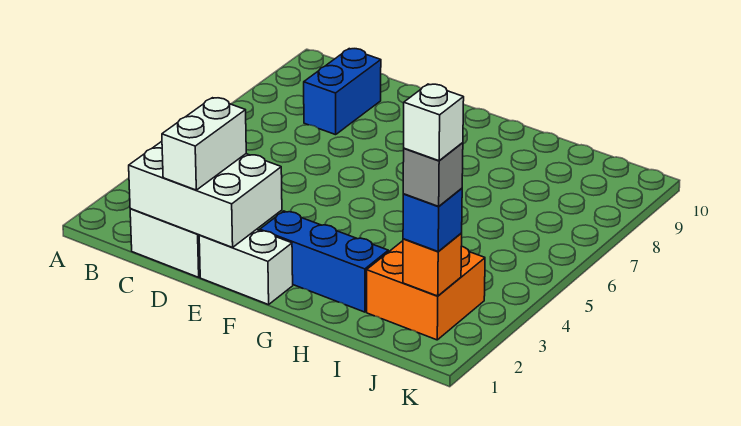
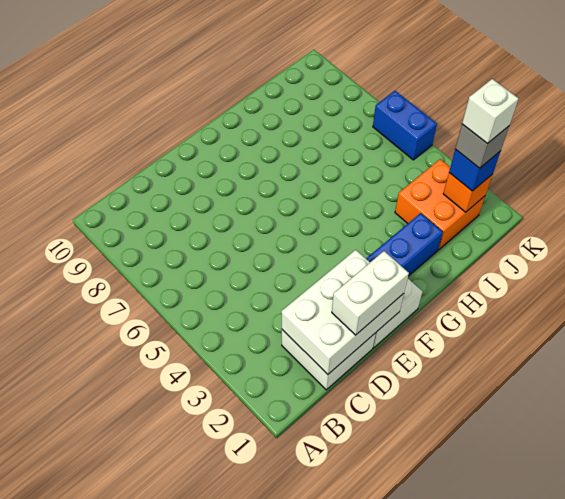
blue 1x2 brick [304,49,381,135] -> blue 1x2 brick moved to [373,91,437,160]
white 1x2 brick [162,98,246,190] -> white 1x2 brick turned to [332,251,409,335]

